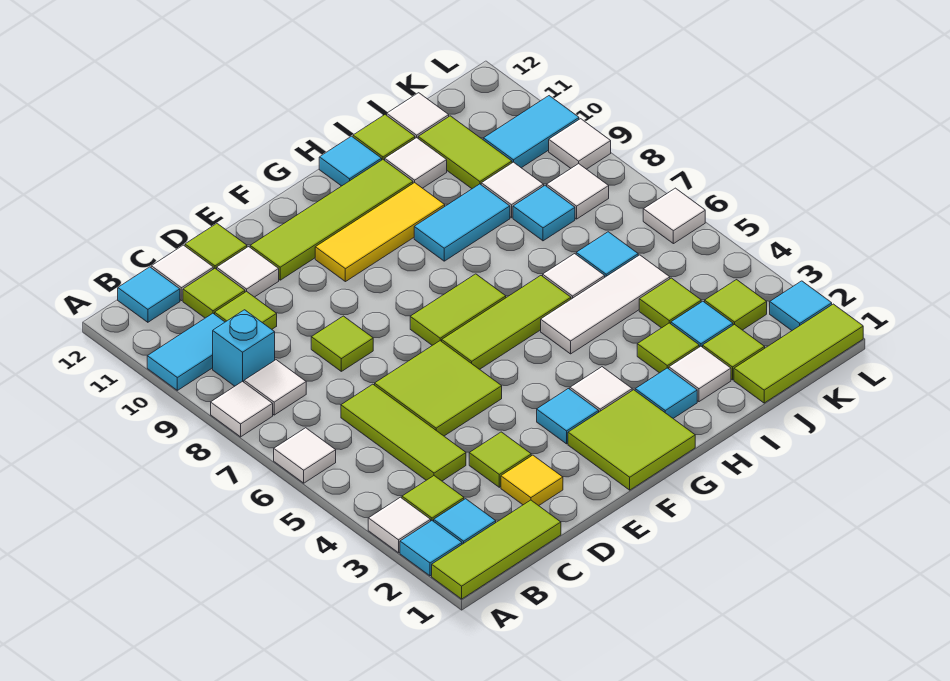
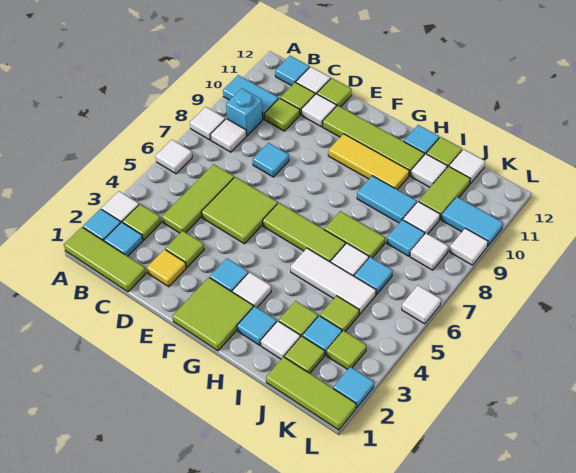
lime 1x1 tile [311,316,373,371] -> cyan 1x1 tile [253,143,289,177]
lime 1x2 tile [410,274,506,345] -> lime 1x2 tile moved to [324,211,385,258]

